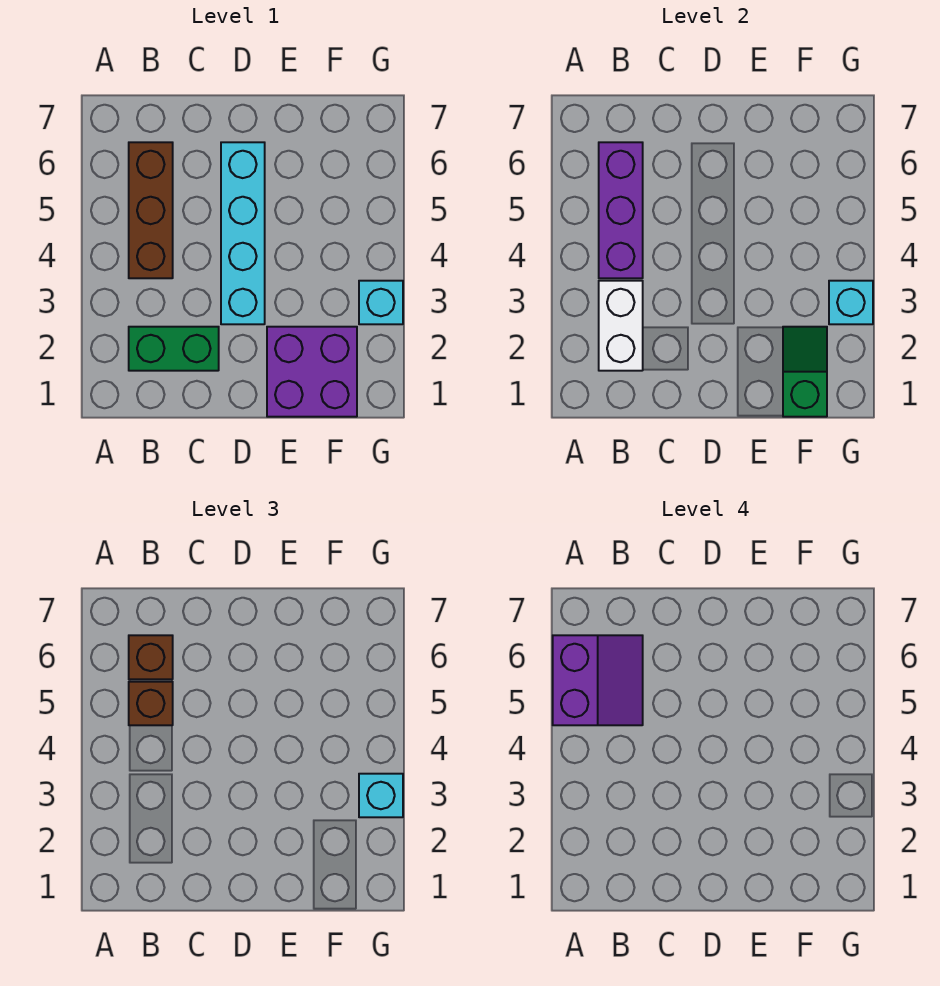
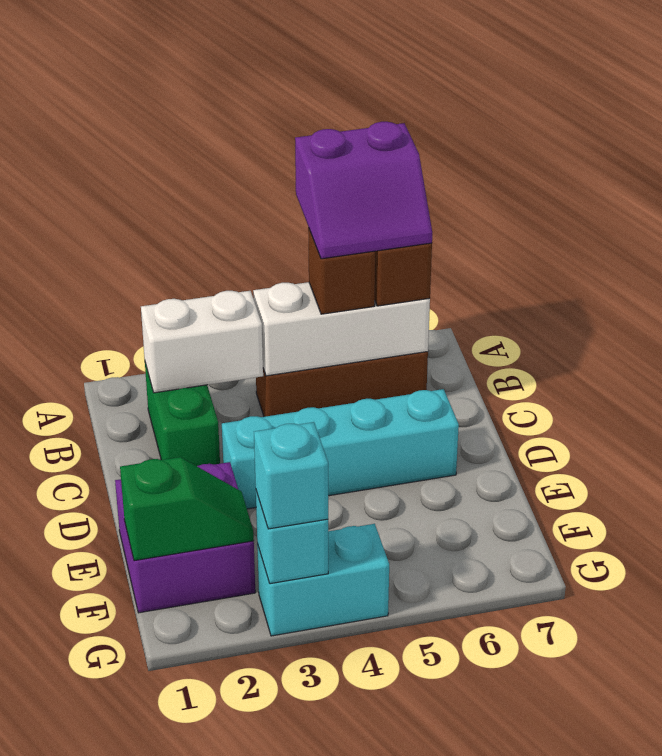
purple 1x3 brick [599,142,643,278] -> white 1x3 brick [253,282,430,376]
cyan 1x1 brick [359,281,403,324] -> cyan 1x2 brick [257,524,389,636]

